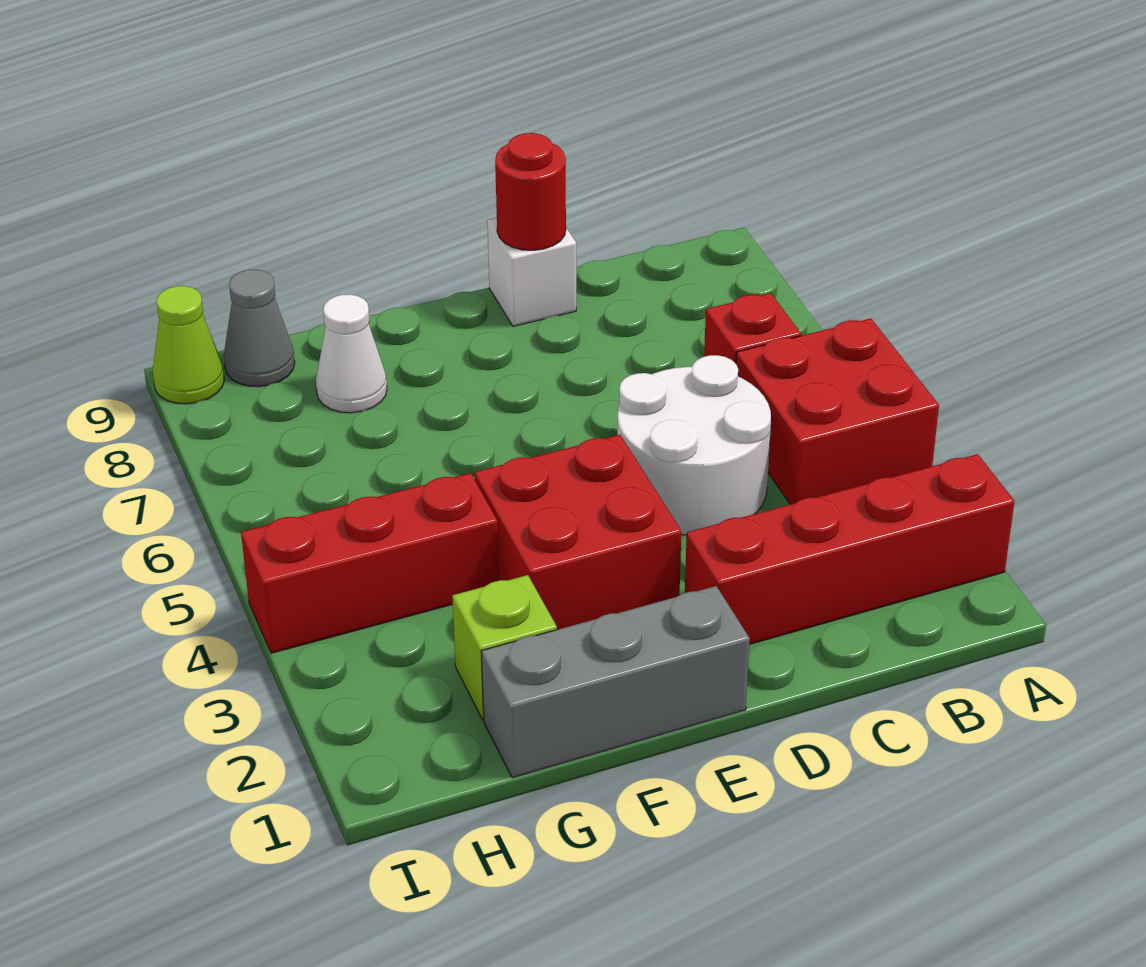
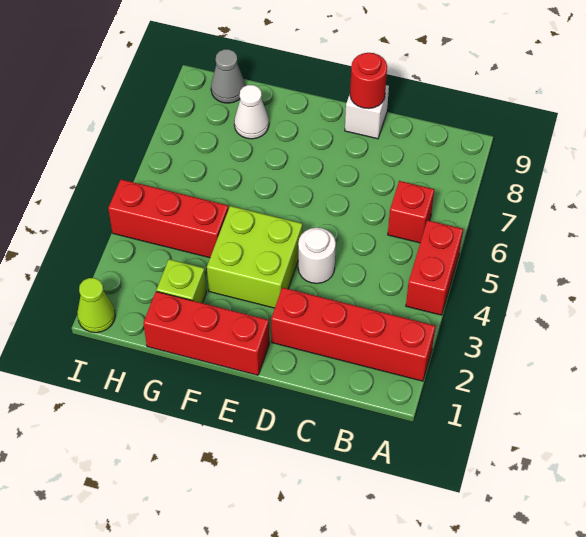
red 2x2 brick [736,318,939,504] -> red 1x2 brick [406,220,463,315]
white 2x2 round brick [617,355,771,535] -> white 1x1 round brick [298,228,336,283]
grey 1x3 brick [481,586,750,778] -> red 1x3 brick [143,291,269,375]
red 2x2 brick [474,435,681,630] -> lime 2x2 brick [207,206,302,308]
lime 1x1 cone [152,286,224,404] -> lime 1x1 cone moved to [77,278,115,333]

